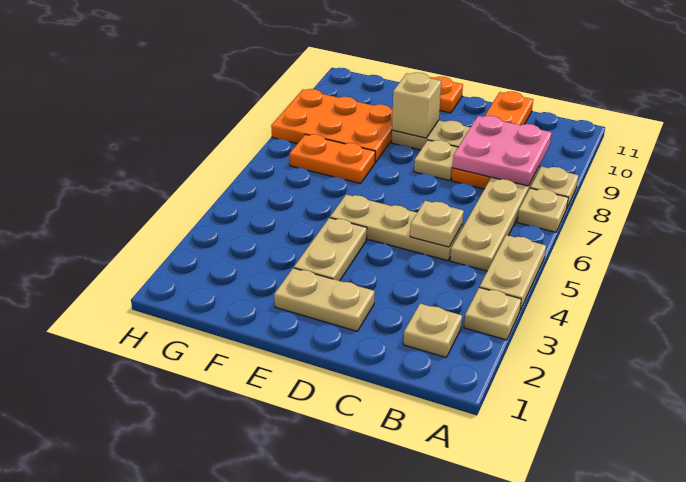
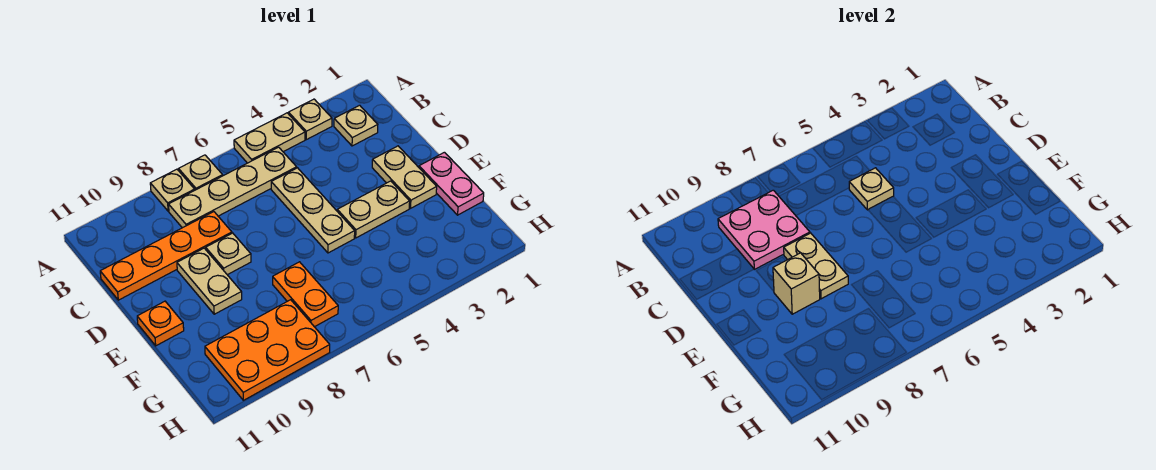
none -> tan 1x2 plate [784,233,848,299]
none -> pink 1x2 plate [419,152,484,215]
orange 2x3 plate [271,89,393,163] -> orange 2x3 plate turned to [205,300,330,400]

